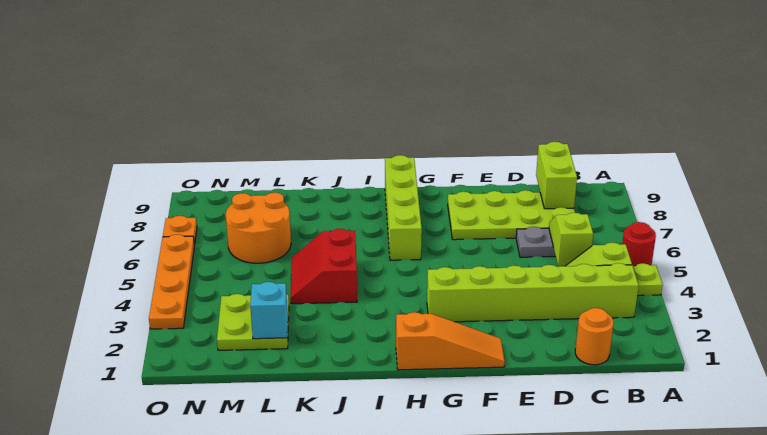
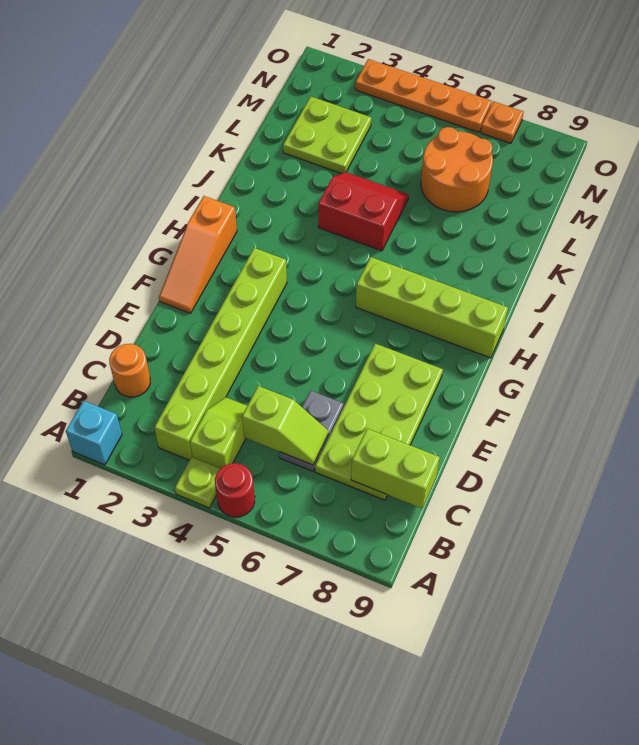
cyan 1x1 brick [250,282,288,339] -> cyan 1x1 brick moved to [66,401,122,465]

